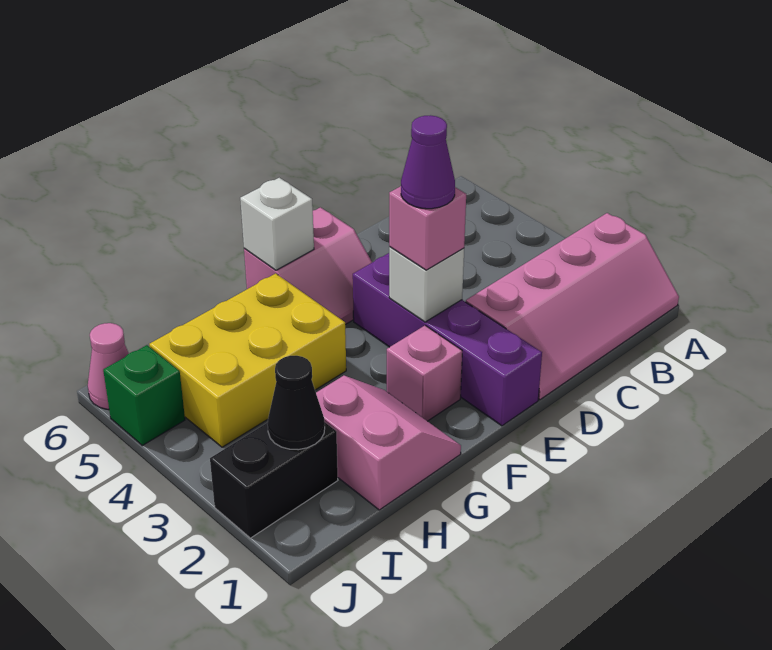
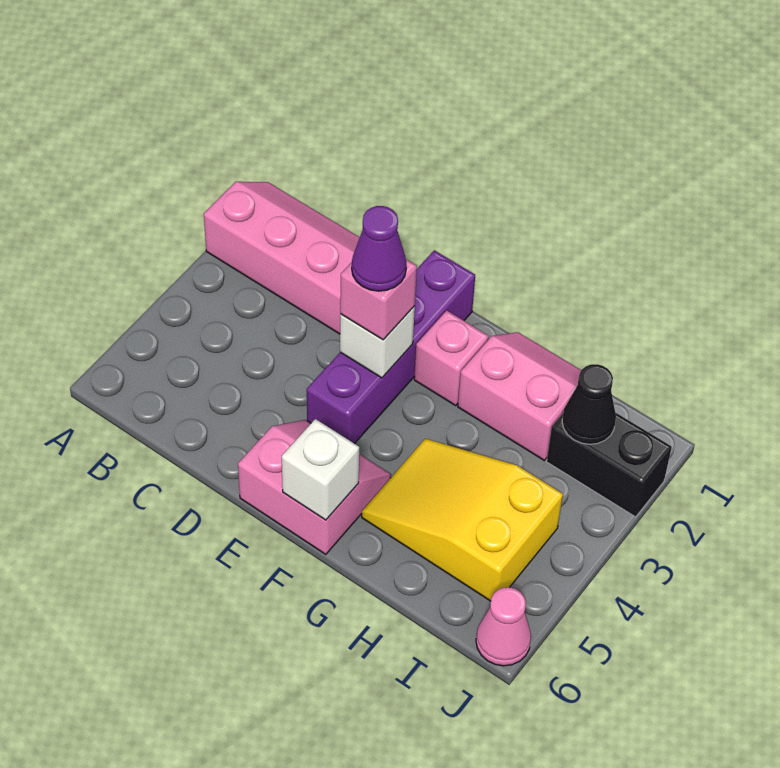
pink 2x2 slope [316,376,461,510] -> pink 2x2 slope turned to [458,332,581,460]
yellow 2x3 brick [149,273,346,447] -> yellow 2x3 slope [362,439,563,601]
green 1x1 brick [103,345,185,445] -> none

